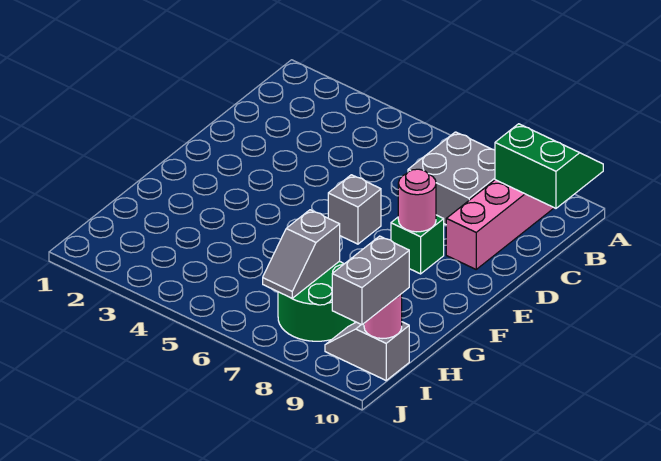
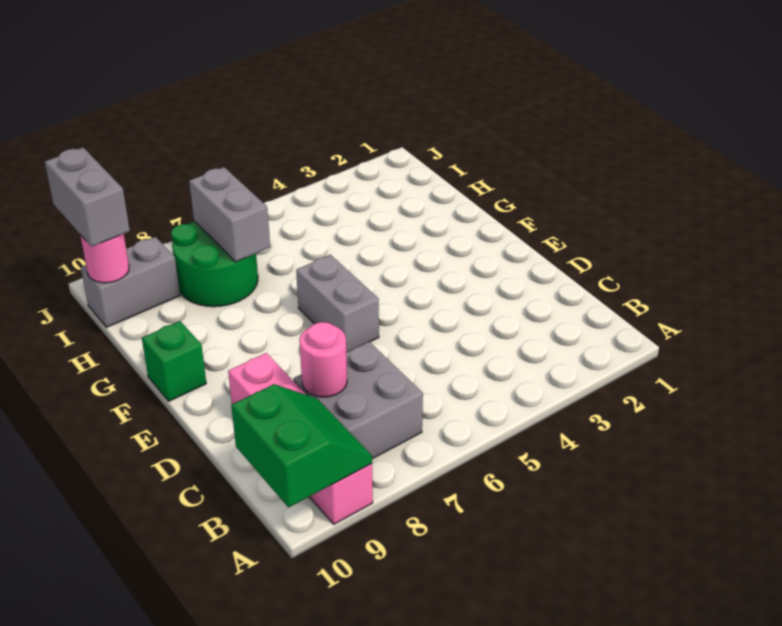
green 2x2 slope [495,124,603,208] -> green 2x2 slope turned to [231,384,372,507]
grey 1x1 brick [328,175,381,244] -> grey 1x2 brick [296,255,379,352]
green 1x1 brick [391,215,444,274] -> green 1x1 brick moved to [142,321,206,401]
pink 1x1 round brick [398,169,436,232] -> pink 1x1 round brick moved to [299,322,347,397]
grey 1x2 slope [263,210,340,298] -> grey 1x2 brick [189,167,270,262]
grey 1x2 slope [325,322,409,380] -> grey 1x2 brick [81,237,180,327]

